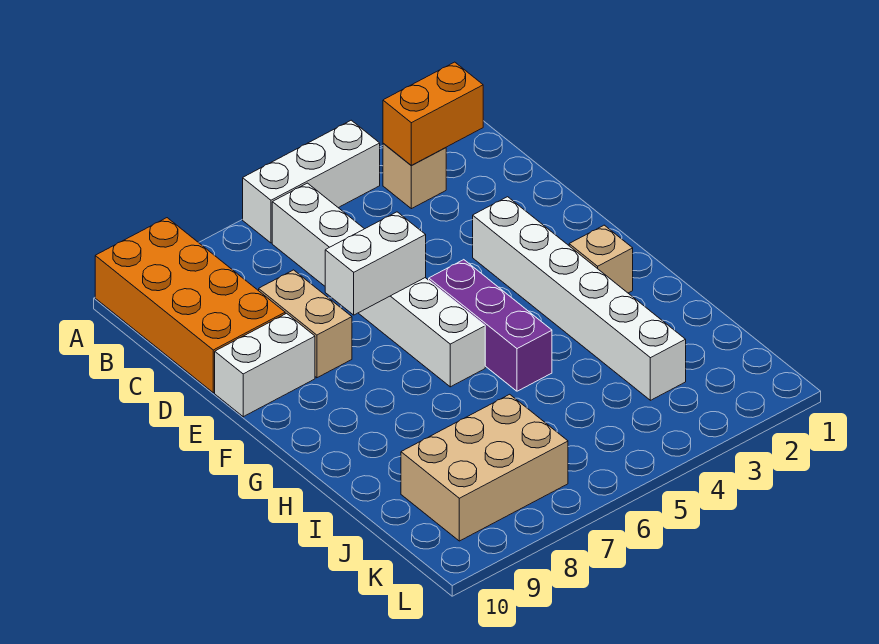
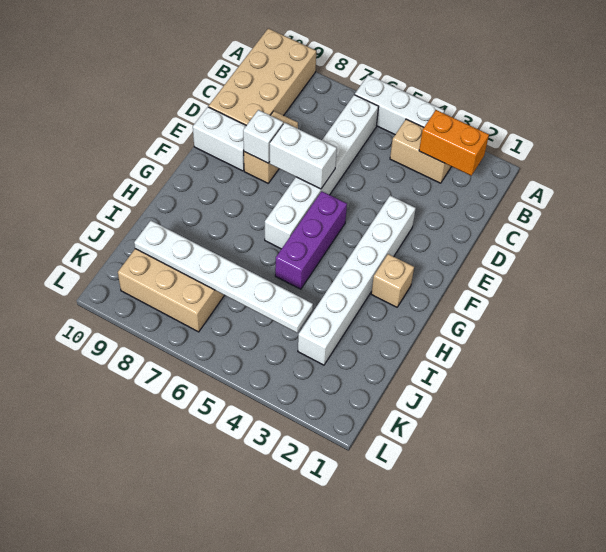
orange 2x4 brick [95,218,285,393] -> tan 2x4 brick [208,28,316,125]
tan 1x1 brick [383,143,446,209] -> tan 1x2 brick [390,119,451,183]
none -> white 1x1 brick [243,110,283,163]
none -> white 1x6 plate [134,221,313,333]

